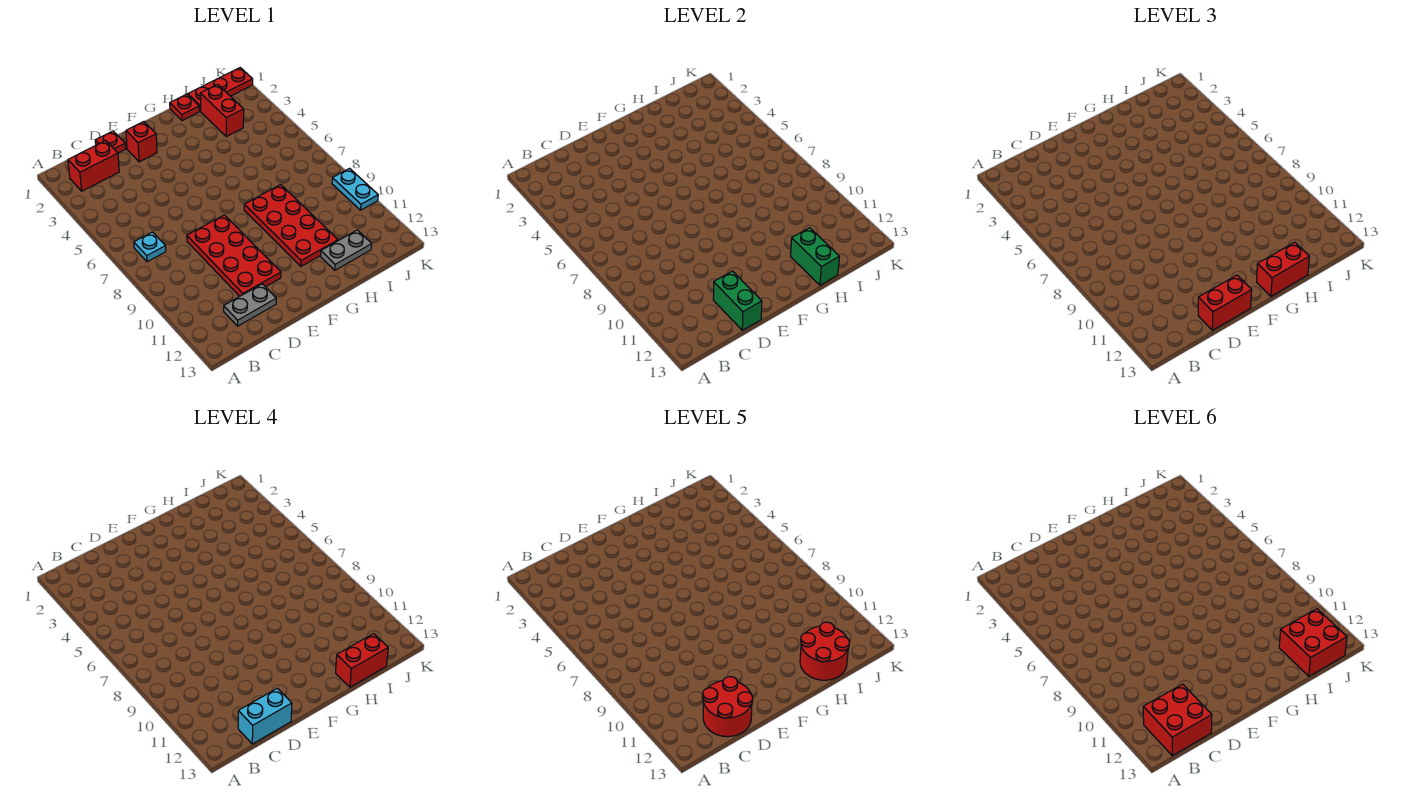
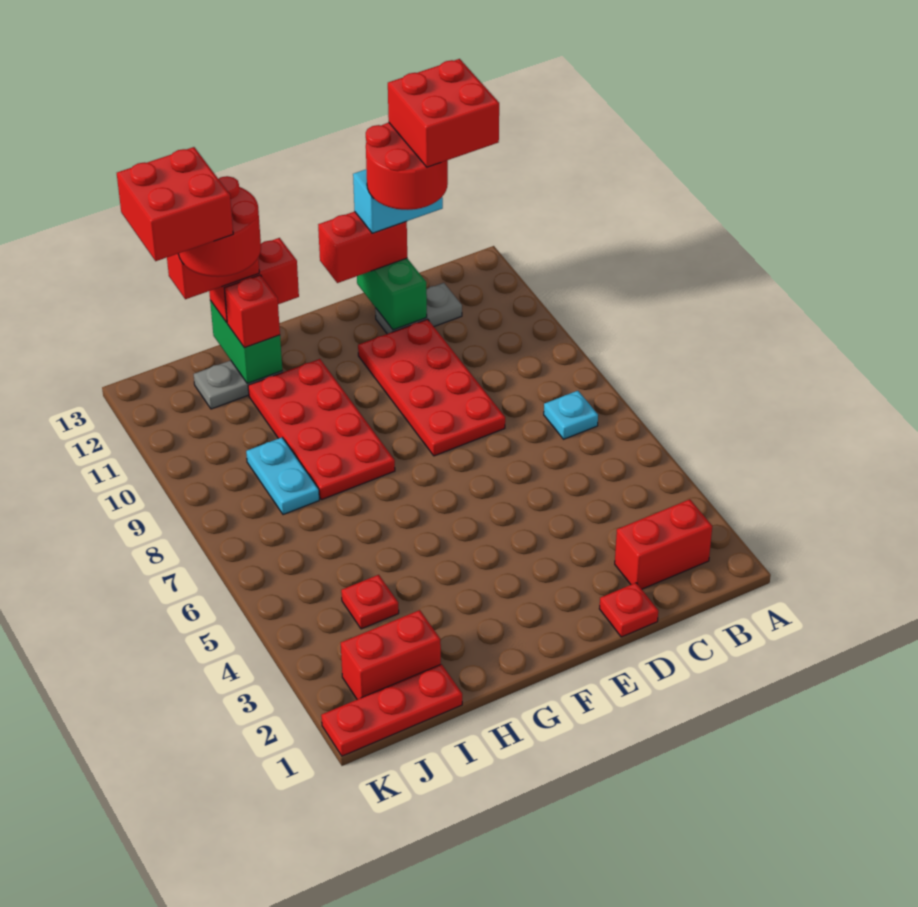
red 1x1 brick [126,122,157,162] -> red 1x1 brick moved to [224,275,280,348]
red 1x1 plate [170,94,199,121] -> red 1x1 plate moved to [341,575,399,629]
red 1x2 brick [200,85,244,137] -> red 1x2 brick turned to [341,610,441,699]
cyan 1x2 plate [332,168,378,210] -> cyan 1x2 plate moved to [246,437,319,515]

